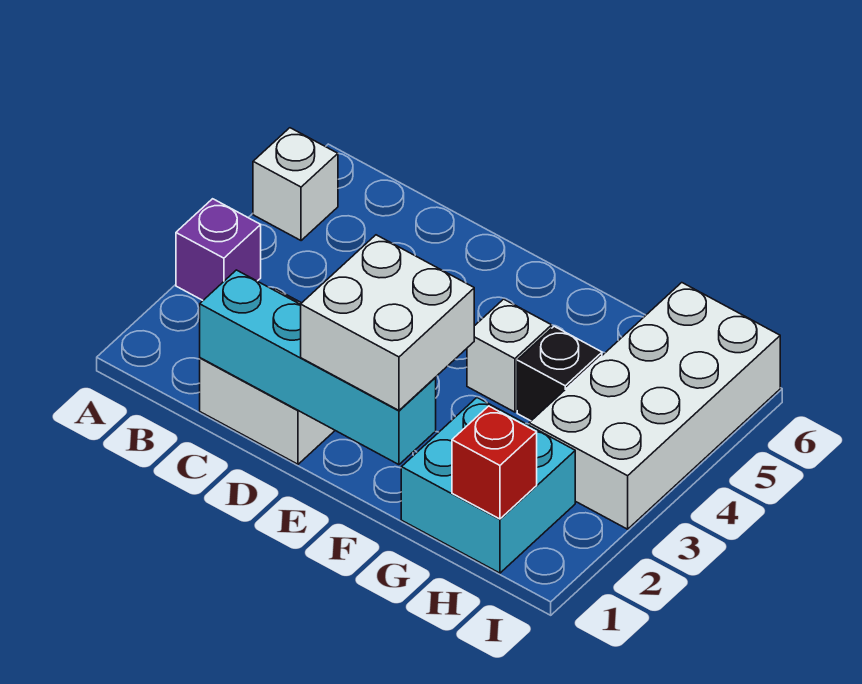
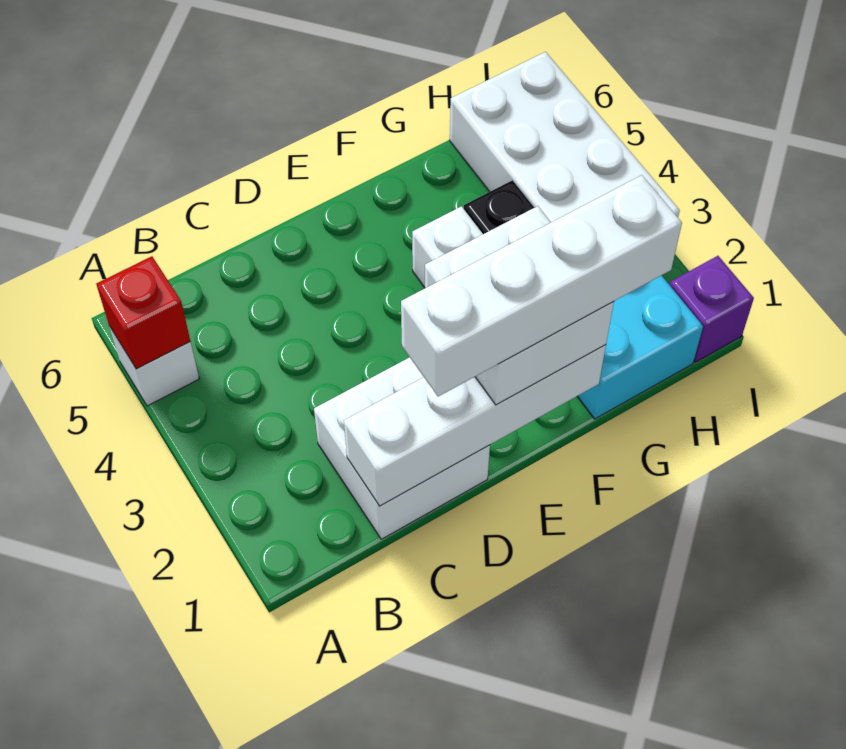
purple 1x1 brick [176,199,261,300] -> purple 1x1 brick moved to [670,256,754,362]
cyan 1x4 brick [200,270,436,465] -> white 1x4 brick [344,345,606,506]
none -> white 1x4 brick [401,175,682,397]
red 1x1 brick [452,406,537,519] -> red 1x1 brick moved to [96,256,190,369]

